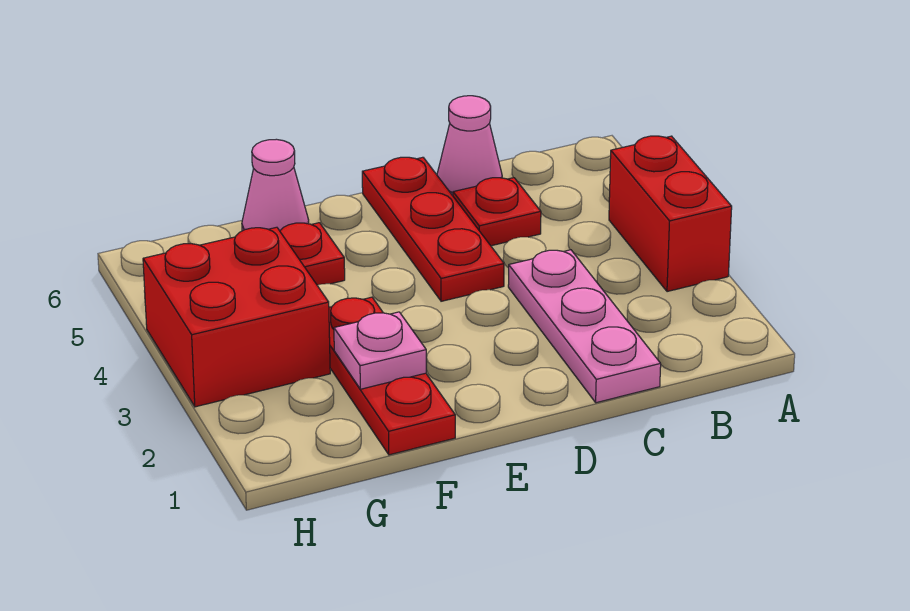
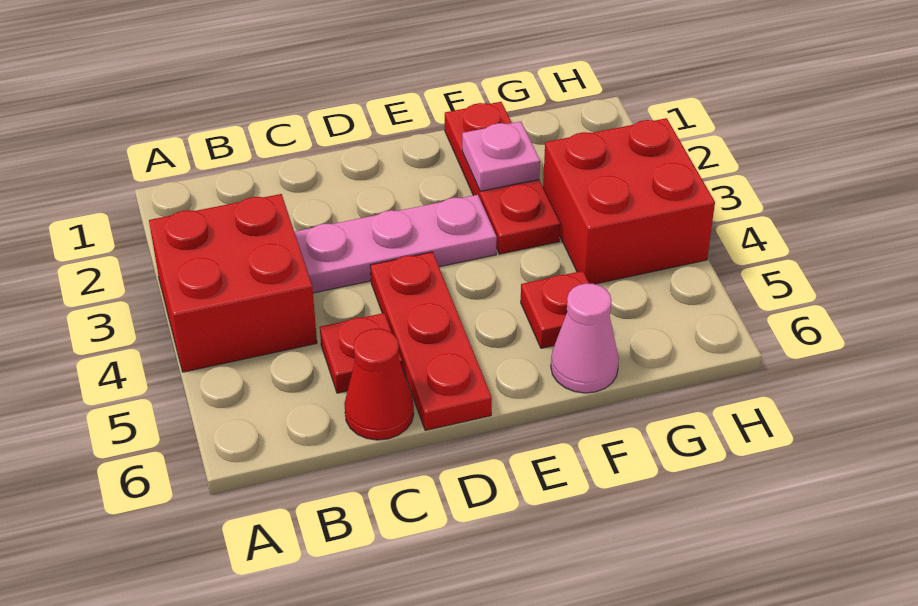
red 1x2 brick [609,136,732,292] -> red 2x2 brick [149,194,317,372]
pink 1x3 plate [508,250,661,403] -> pink 1x3 plate turned to [295,195,497,293]
pink 1x1 cone [437,96,502,196] -> red 1x1 cone [344,329,414,440]

